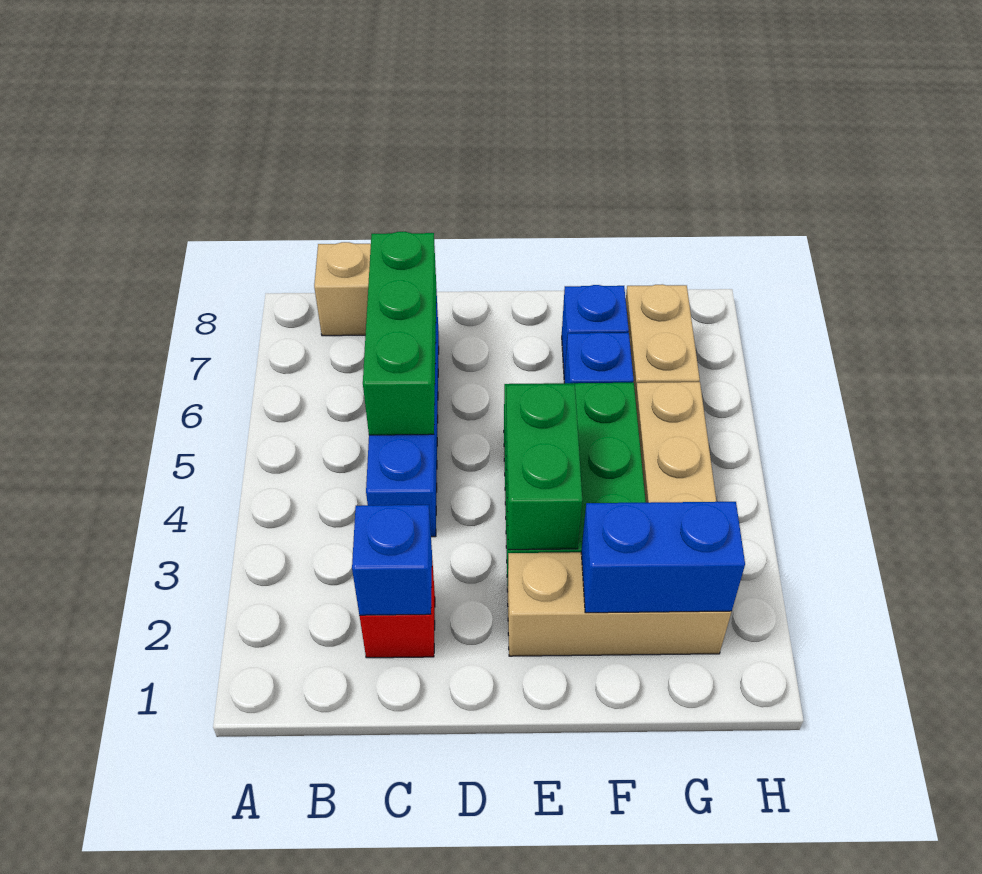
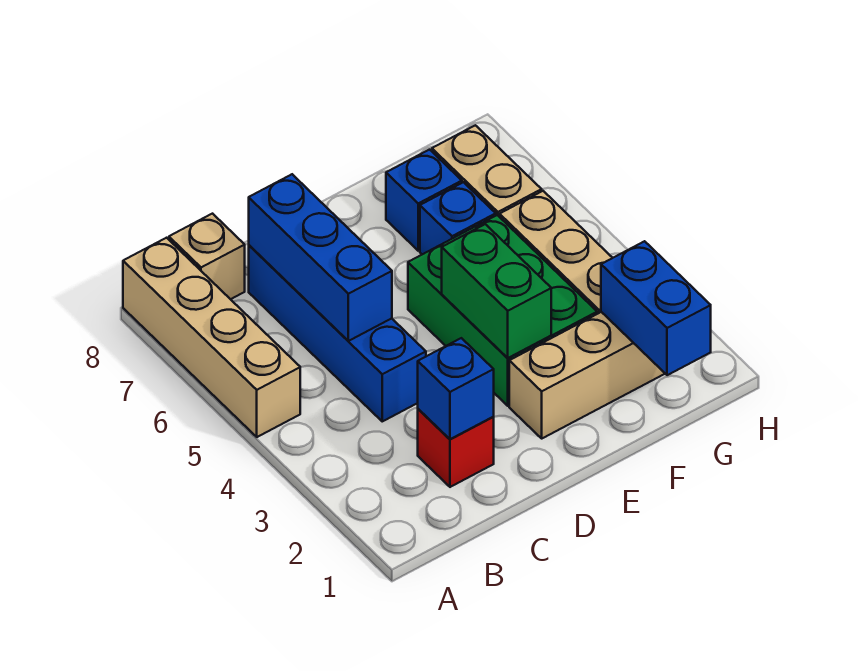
none -> tan 1x4 brick [123,238,300,437]
green 1x3 brick [363,232,436,435] -> blue 1x3 brick [249,174,392,341]
blue 1x2 brick [581,502,745,613] -> blue 1x2 brick turned to [601,241,711,375]

